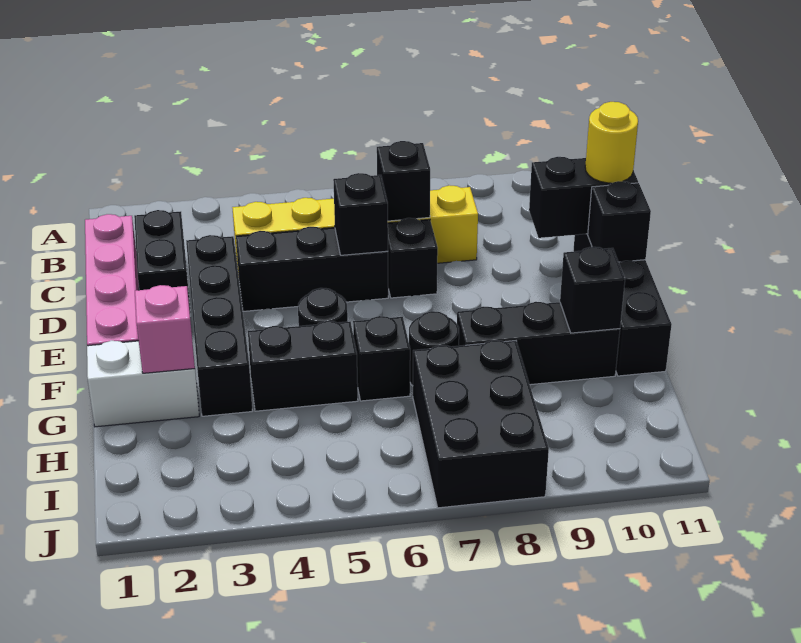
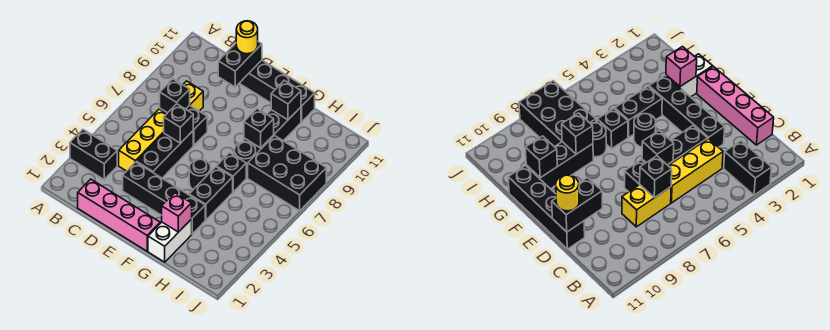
black 1x2 brick [134,210,191,316] -> black 1x2 brick moved to [70,130,117,179]
black 1x1 brick [588,181,651,262] -> black 1x1 brick moved to [244,109,274,148]

